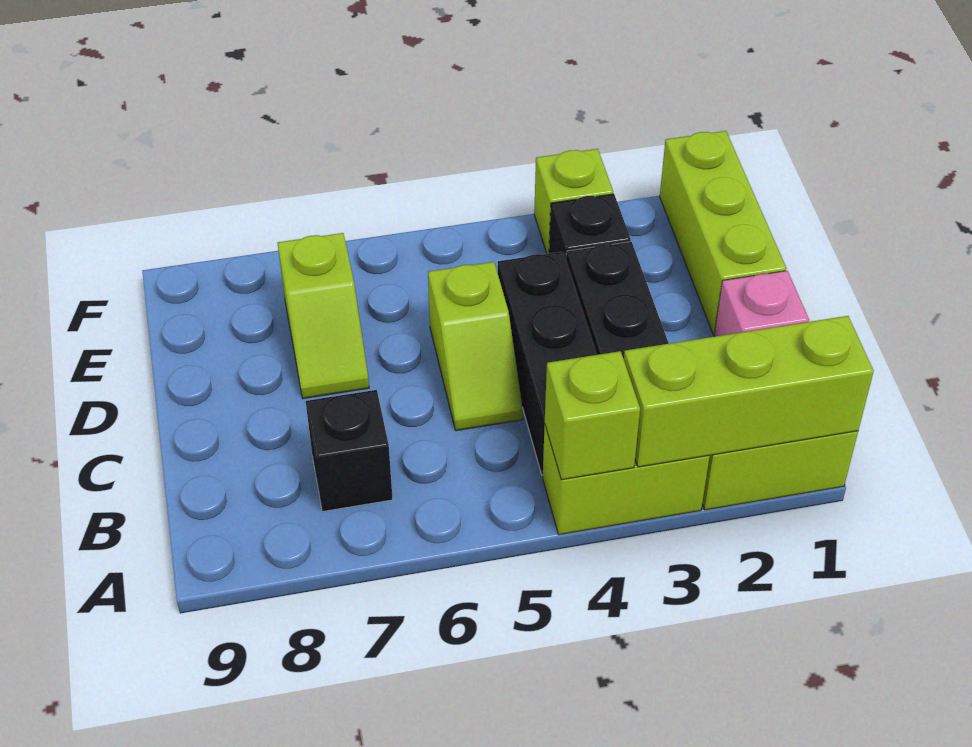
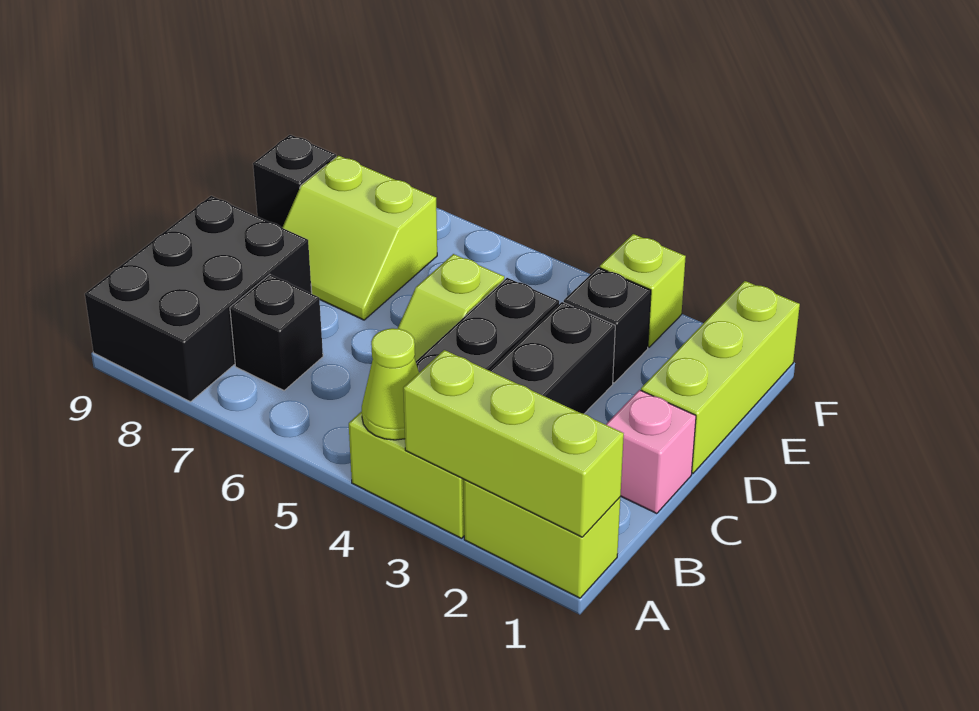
lime 1x1 brick [545,351,640,480] -> lime 1x1 cone [362,328,419,440]
none -> black 2x3 brick [85,196,312,402]
lime 1x2 slope [278,233,369,398] -> lime 2x2 slope [282,156,437,320]
none -> black 1x1 brick [253,135,336,228]

